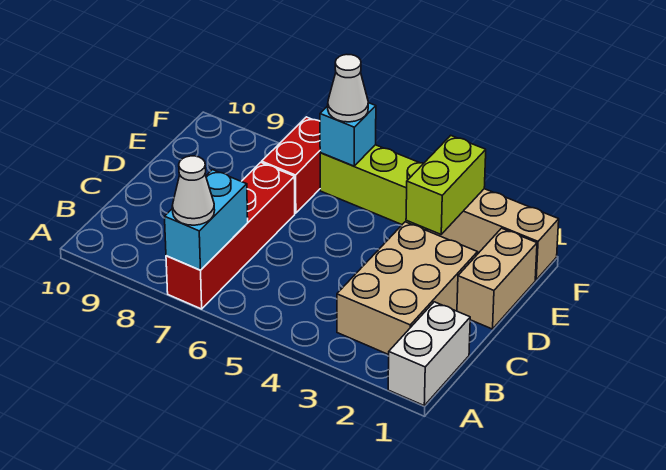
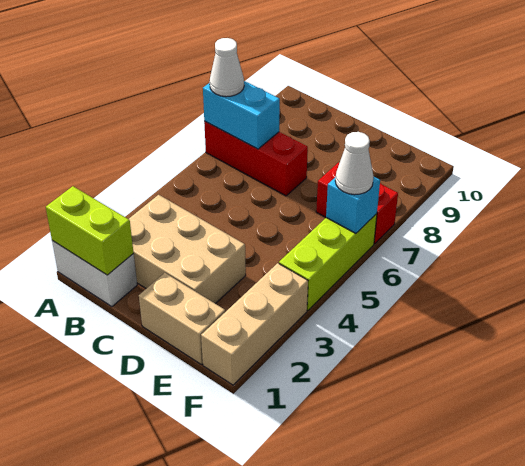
red 1x4 brick [166,162,295,309] -> red 1x3 brick [204,121,308,196]
lime 1x2 brick [406,135,486,234] -> lime 1x2 brick moved to [46,186,134,275]

